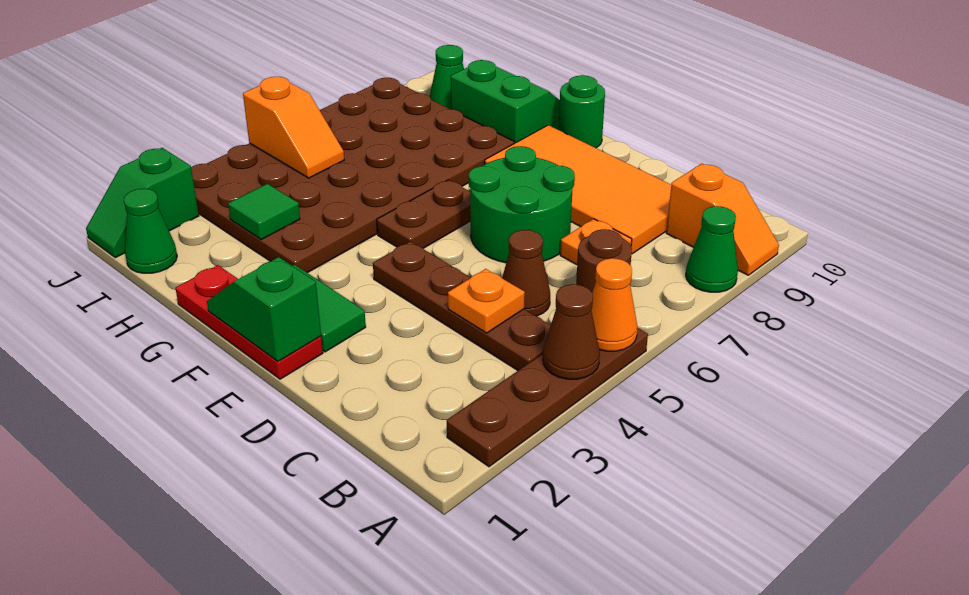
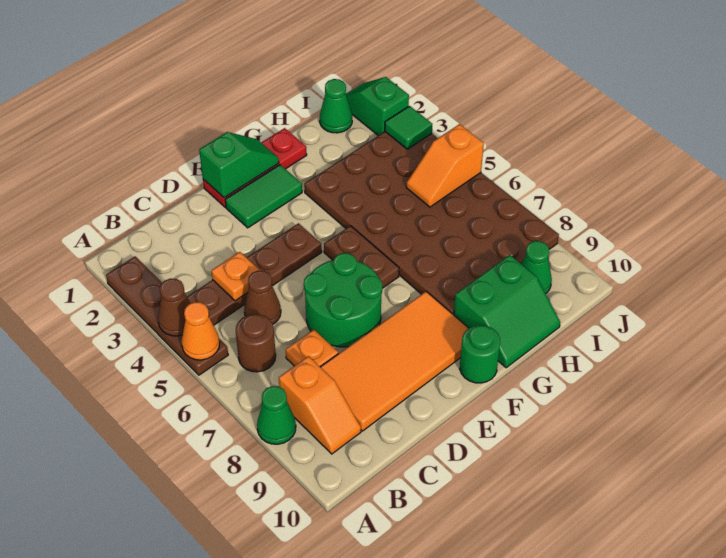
orange 1x2 slope [666,164,779,275] -> orange 1x2 slope turned to [279,356,361,454]
green 1x1 tile [228,184,300,240] -> green 1x1 tile moved to [385,106,432,149]

